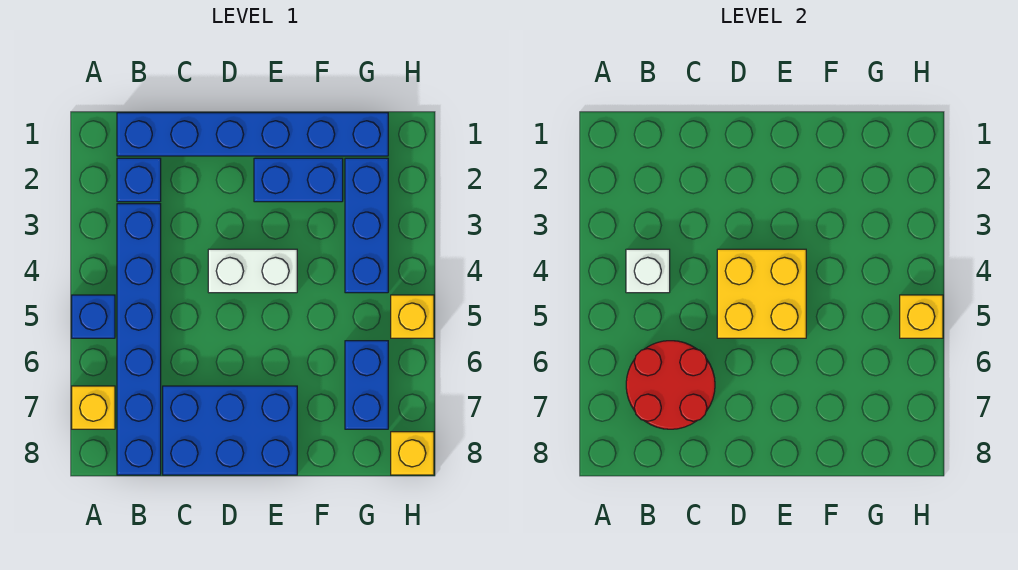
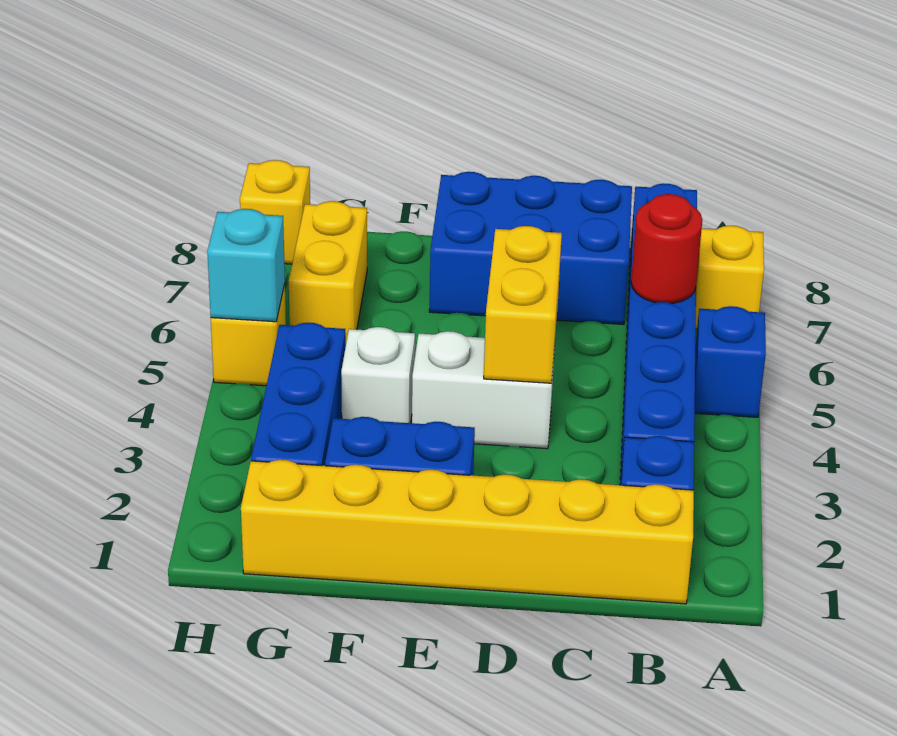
blue 1x6 brick [117,113,388,156] -> yellow 1x6 brick [241,460,694,604]
white 1x1 brick [626,249,670,293] -> white 1x1 brick moved to [341,327,415,423]
red 2x2 round brick [626,341,715,429] -> red 1x1 round brick [631,194,702,303]
yellow 2x2 brick [717,249,806,338] -> yellow 1x2 brick [484,226,562,383]
blue 1x2 brick [345,341,388,429] -> yellow 1x2 brick [289,201,367,342]
yellow 1x1 brick [900,295,943,338] -> cyan 1x1 brick [207,209,285,322]

